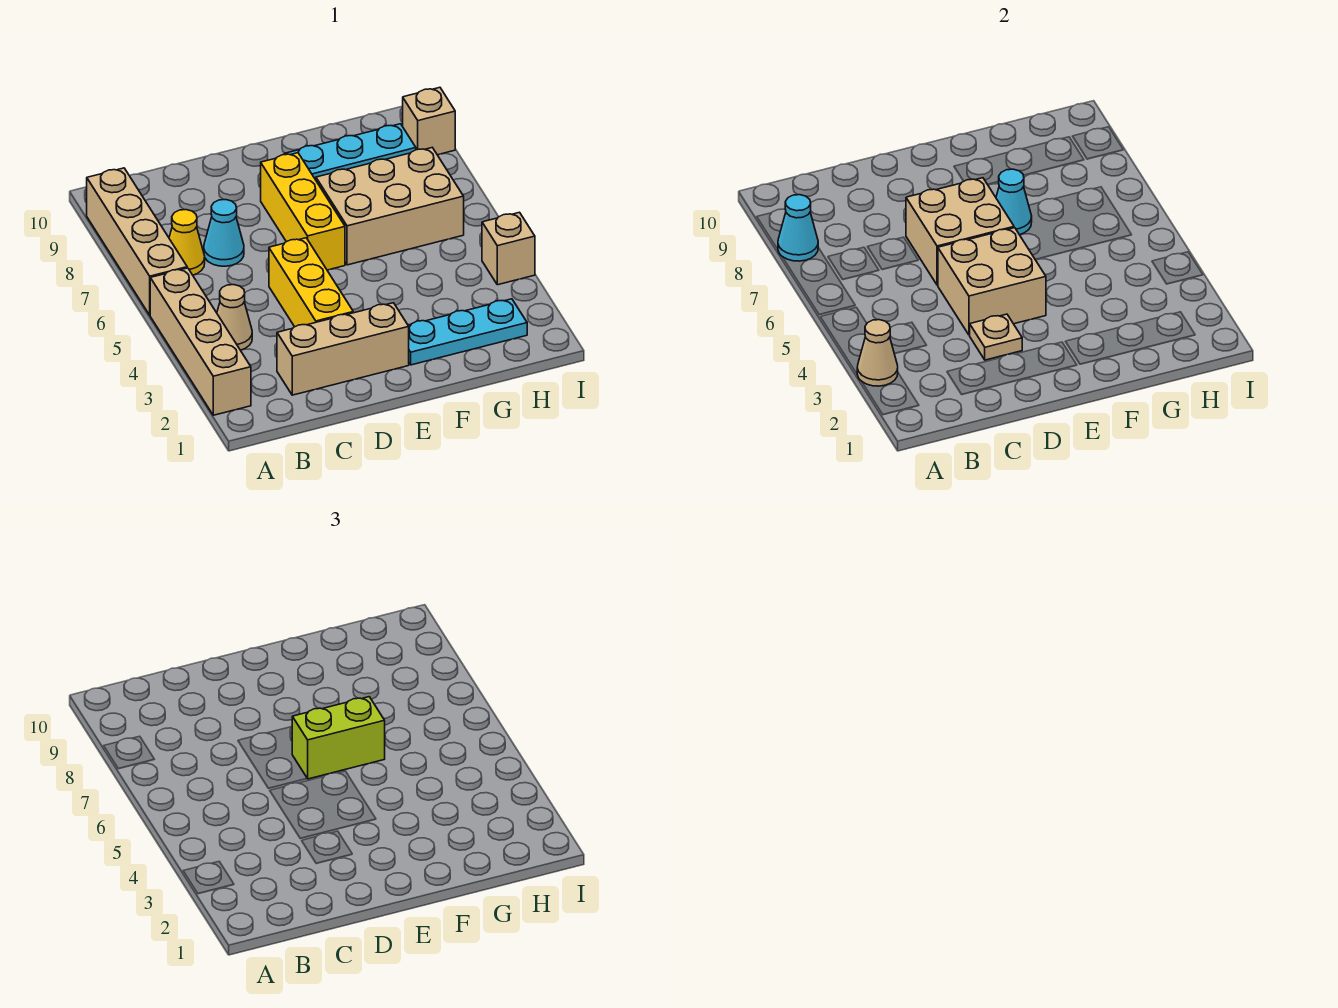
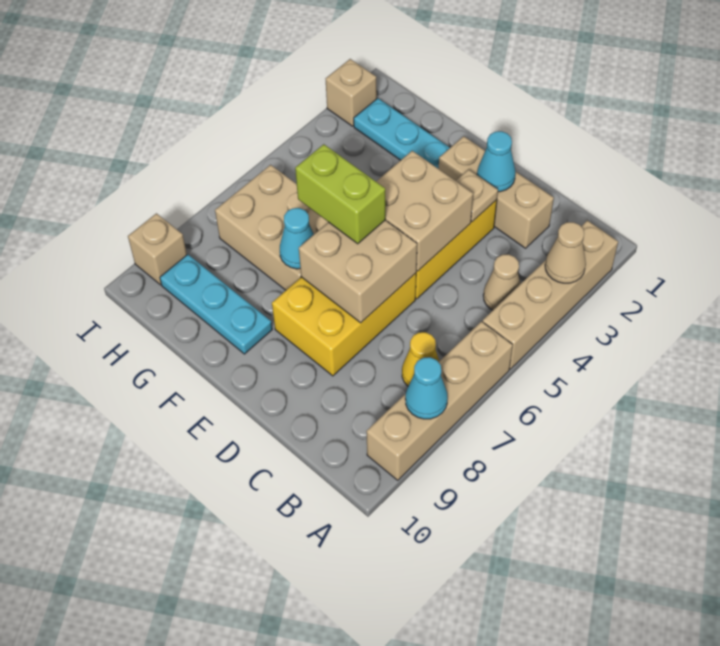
cyan 1x1 cone [204,200,244,266] -> cyan 1x1 cone moved to [477,131,516,192]
yellow 1x3 brick [261,153,345,270] -> yellow 2x3 brick [272,273,416,376]
tan 1x1 brick [482,212,535,285] -> tan 1x1 brick moved to [326,59,377,126]

